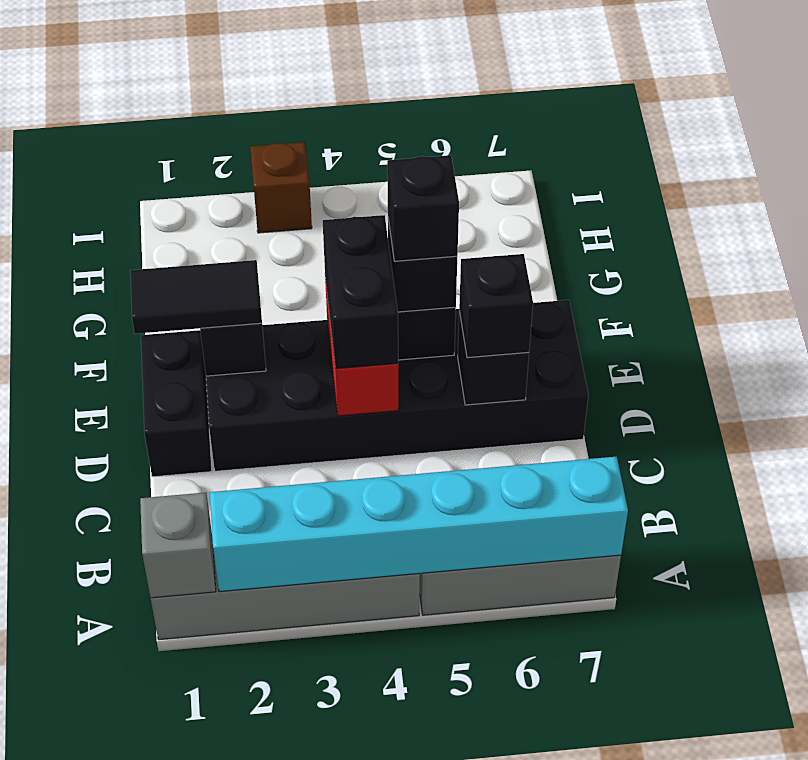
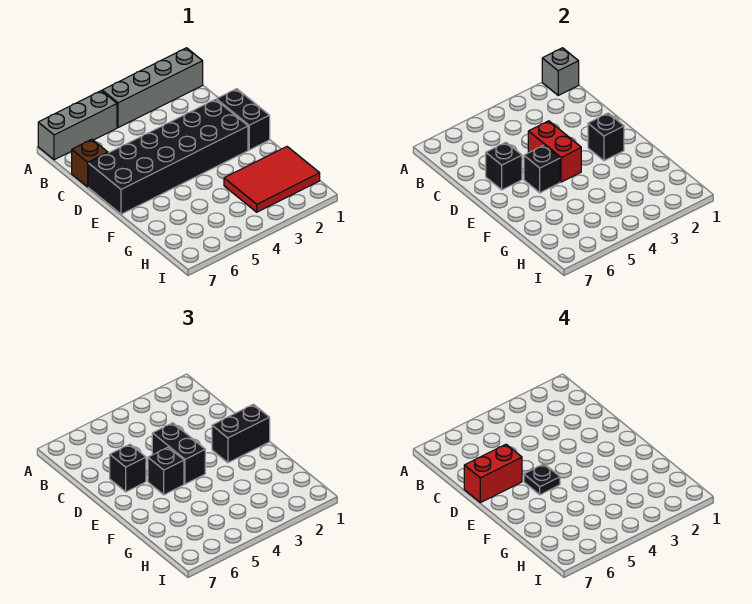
cyan 1x6 brick [210,457,628,592] -> none
none -> red 1x2 brick [464,444,522,503]
black 1x2 tile [130,260,262,334] -> black 1x2 brick [212,404,270,463]
black 1x1 brick [387,155,459,261] -> black 1x1 plate [524,464,560,495]
none -> red 2x3 tile [224,147,320,212]
brown 1x1 brick [250,142,312,233] -> brown 1x1 brick moved to [72,139,108,187]

